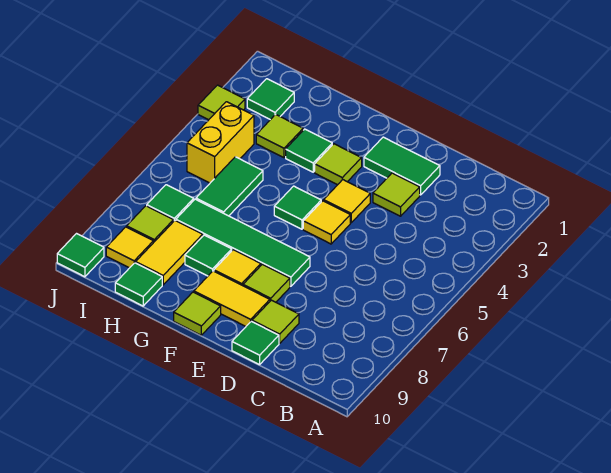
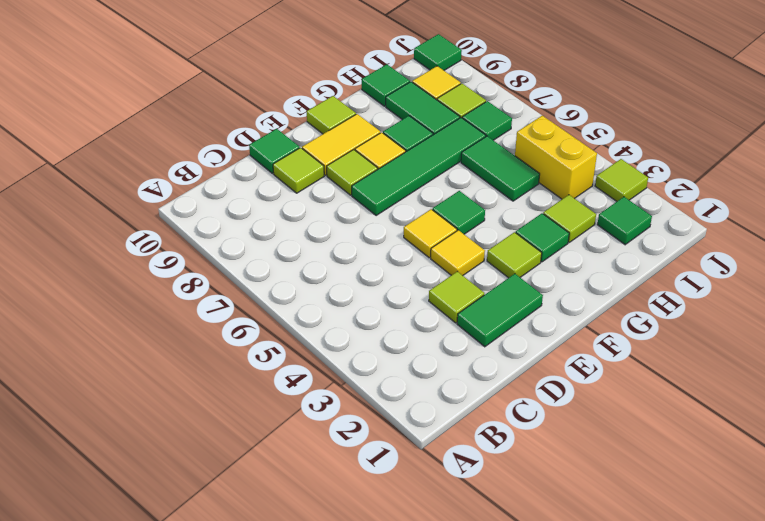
yellow 1x2 tile [136,221,203,285] -> green 1x2 tile [386,82,460,135]

